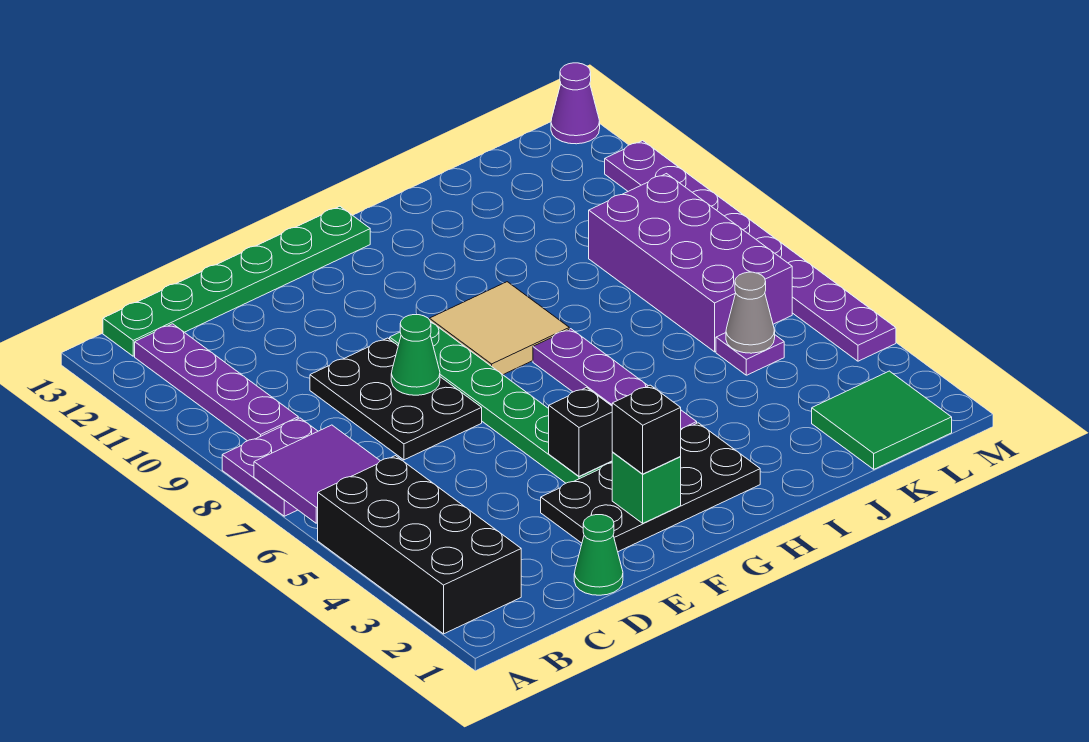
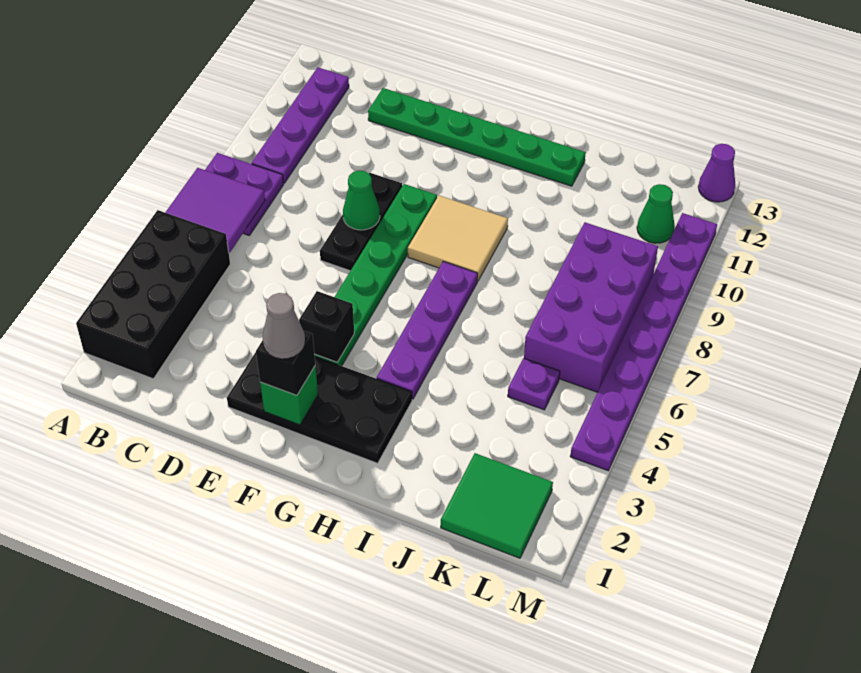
green 1x6 plate [103,206,370,356] -> green 1x6 plate moved to [368,88,586,186]
green 1x1 cone [574,515,623,595] -> green 1x1 cone moved to [637,184,675,243]
black 2x3 plate [310,338,482,460] -> black 1x3 plate [320,173,402,271]
grey 1x1 cone [726,272,775,353] -> grey 1x1 cone moved to [263,293,305,359]

